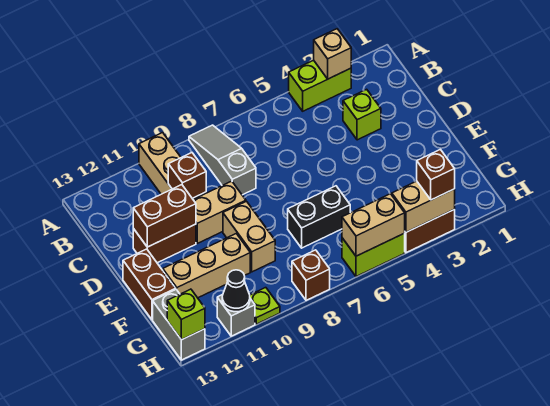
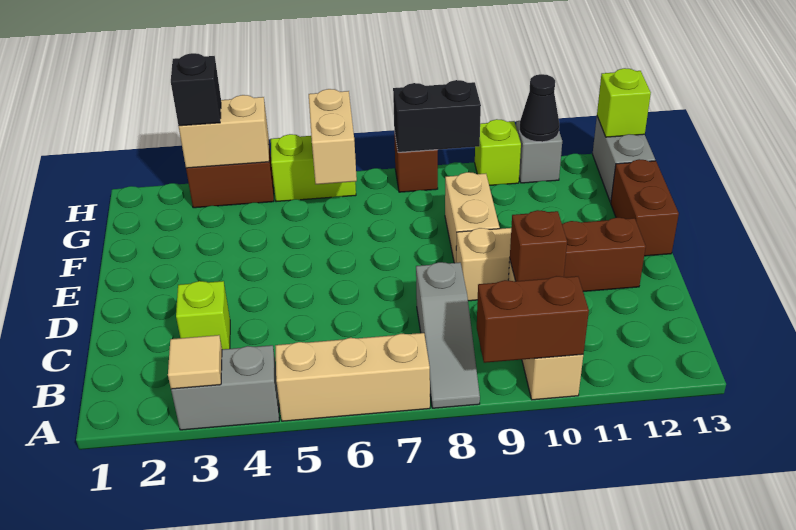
lime 1x2 brick [289,60,351,111] -> grey 1x2 brick [171,345,279,430]
tan 1x1 brick [314,29,351,79] -> tan 1x1 tile [168,335,222,389]
brown 1x2 brick [133,185,196,247] -> brown 1x2 brick moved to [477,276,589,363]
black 1x2 brick [288,186,350,248] -> black 1x2 brick moved to [393,80,481,152]
tan 1x3 brick [163,234,250,298] -> tan 1x3 brick moved to [275,333,430,421]
brown 1x1 brick [417,149,455,200] -> black 1x1 brick [171,53,221,126]
tan 1x2 brick [342,194,405,256] -> tan 1x2 brick turned to [309,89,357,184]
lime 1x1 plate [250,288,280,324] -> lime 1x1 brick [475,119,521,185]

